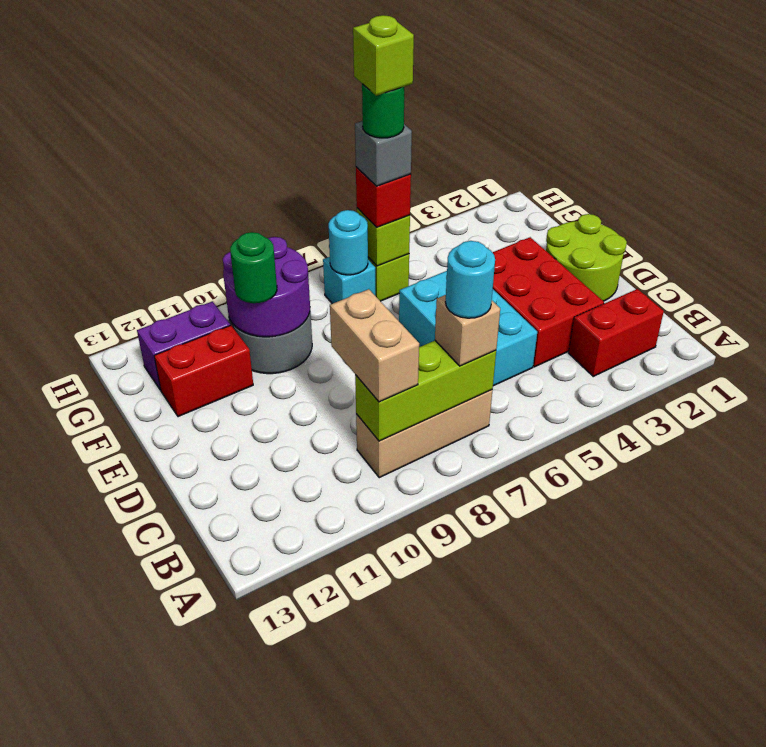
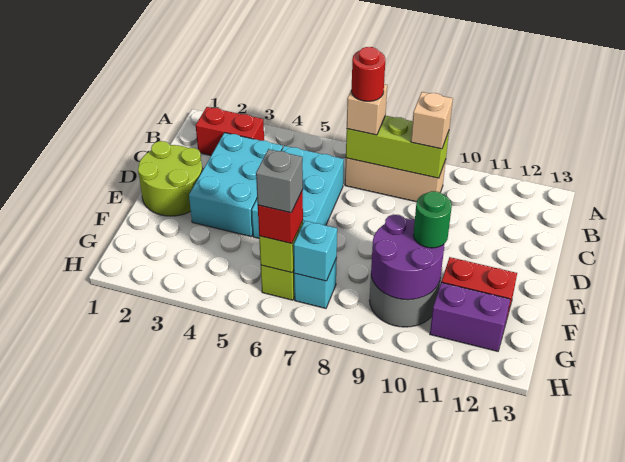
cyan 1x1 round brick [446,241,495,318] -> red 1x1 round brick [351,47,385,101]
tan 1x2 brick [330,289,419,402] -> tan 1x1 brick [411,92,453,149]
red 2x3 brick [492,237,604,367] -> cyan 2x3 brick [189,133,283,237]
green 1x1 round brick [362,84,404,138] -> none
lime 1x1 brick [353,15,414,96] -> none
cyan 1x1 round brick [329,210,368,275] -> cyan 1x1 brick [294,221,337,281]

